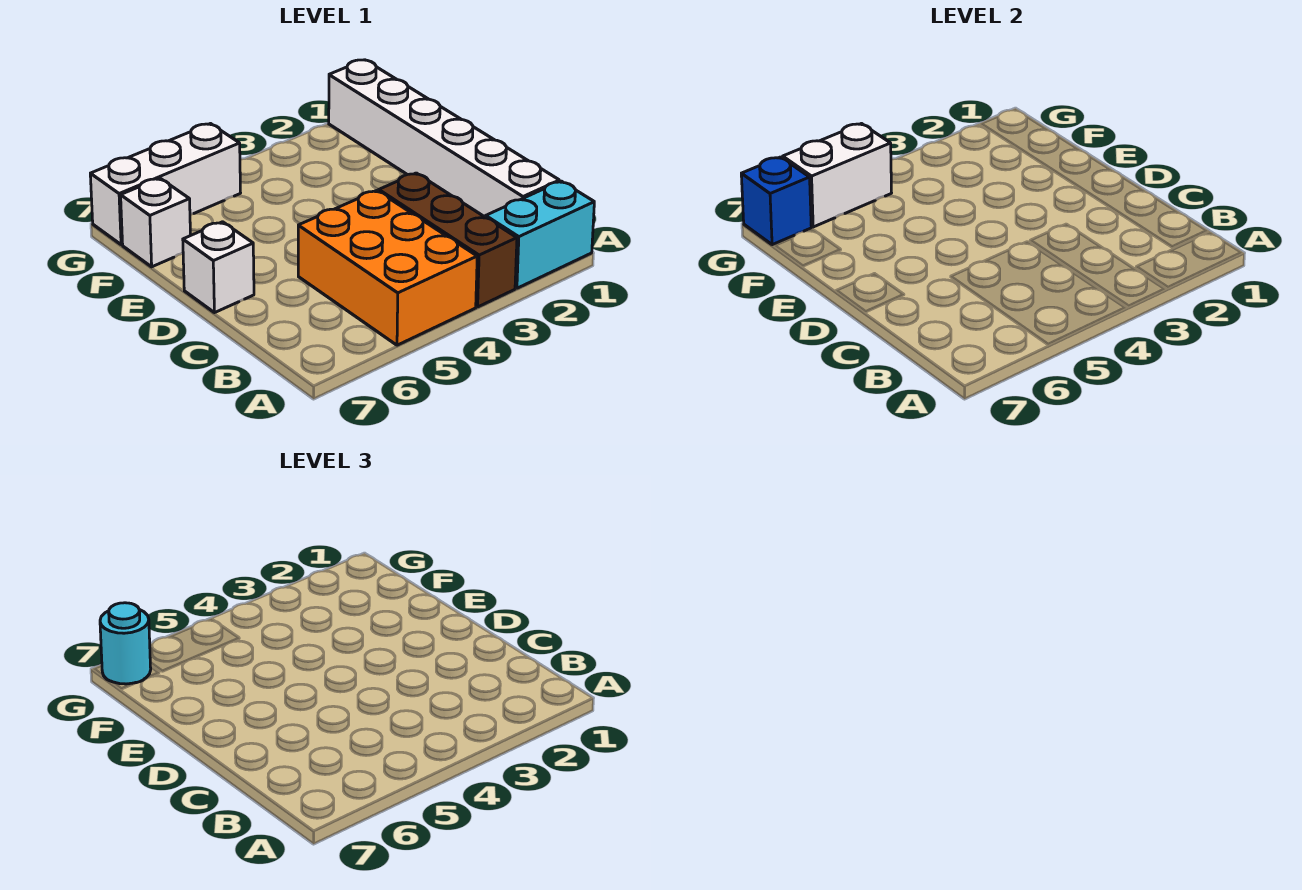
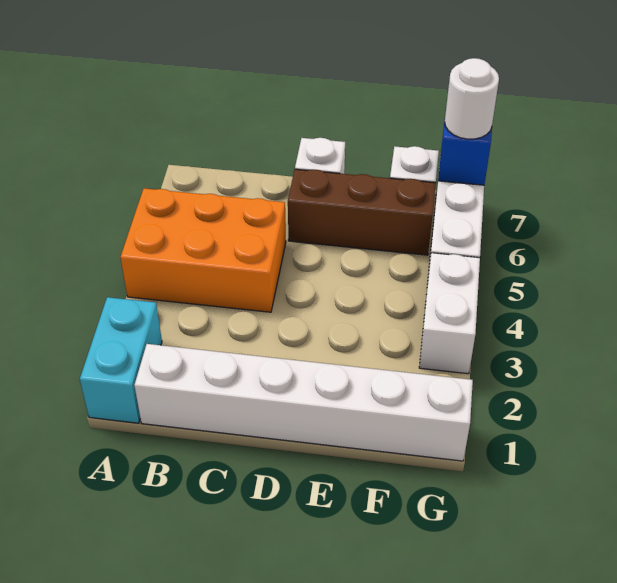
brown 1x3 brick [379,173,517,307] -> brown 1x3 brick moved to [288,169,436,255]
white 1x2 brick [783,124,891,227] -> white 1x2 brick moved to [419,253,480,374]
cyan 1x1 round brick [100,603,151,684] -> white 1x1 round brick [445,58,499,139]

